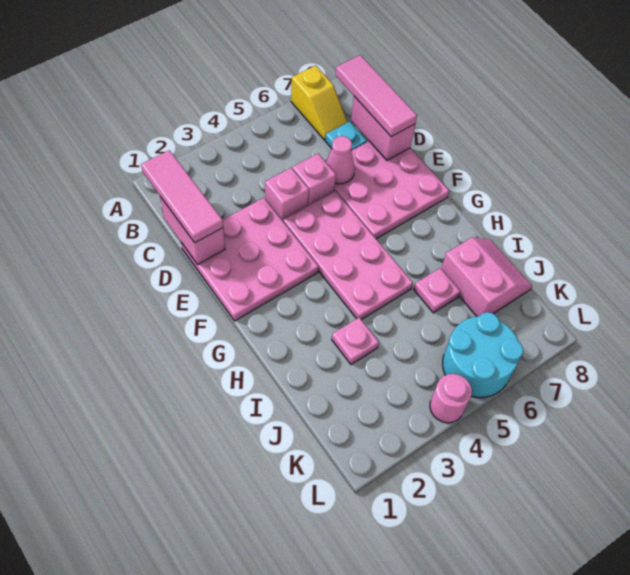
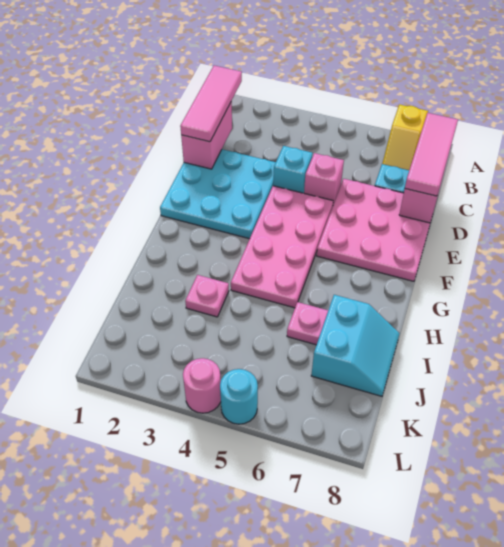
pink 3x3 plate [181,198,319,321] -> cyan 3x3 plate [160,149,276,239]
pink 1x1 brick [265,168,309,221] -> cyan 1x1 brick [273,146,313,193]
pink 1x1 cone [326,136,355,184] -> none
pink 2x2 slope [441,237,532,316] -> cyan 2x2 slope [311,295,399,396]
cyan 2x2 round brick [443,312,523,398] -> cyan 1x1 round brick [220,369,258,424]

